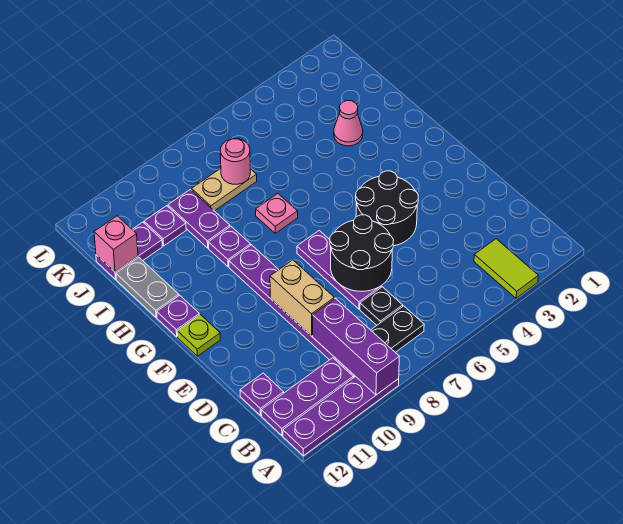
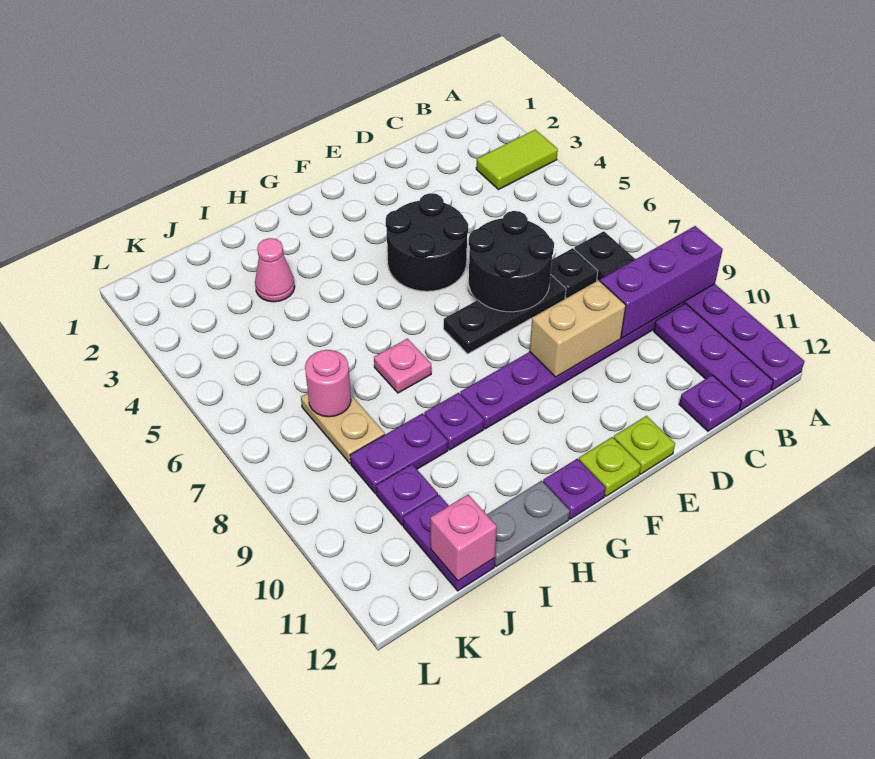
purple 1x3 plate [297,230,381,309] -> black 1x3 plate [444,274,566,354]
none -> lime 1x1 plate [614,416,675,474]

